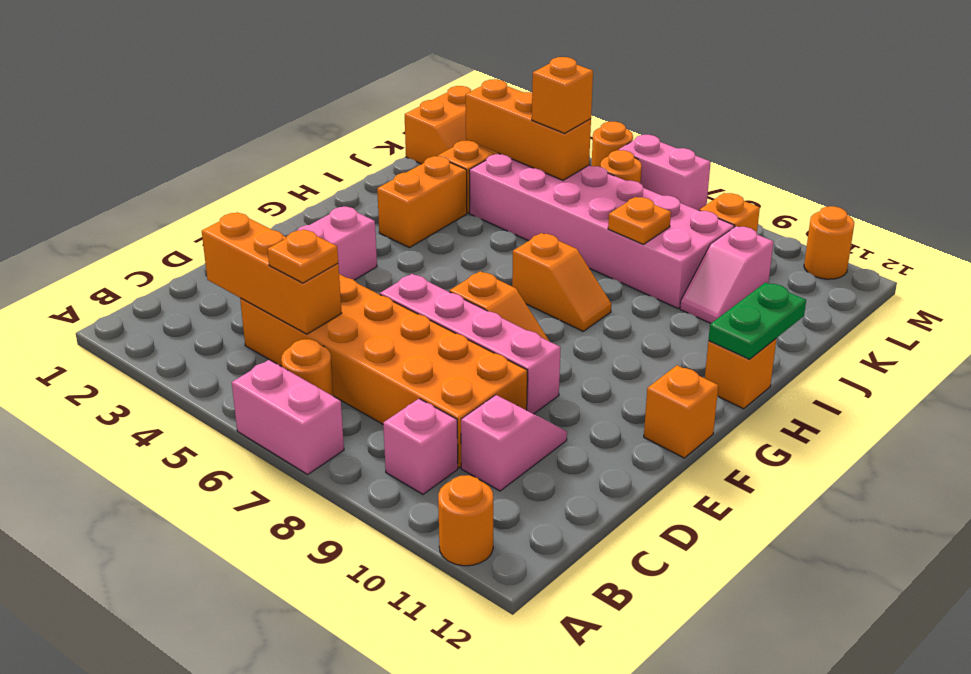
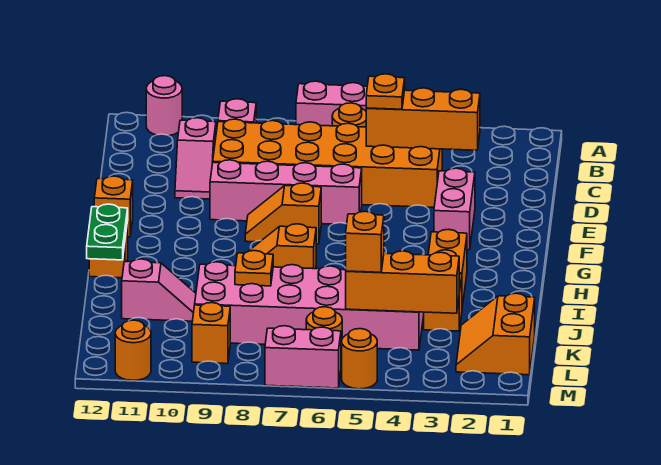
orange 1x1 round brick [438,475,493,566] -> pink 1x1 round brick [146,76,182,136]
pink 1x2 slope [680,226,773,323] -> pink 1x2 slope turned to [122,259,196,321]

